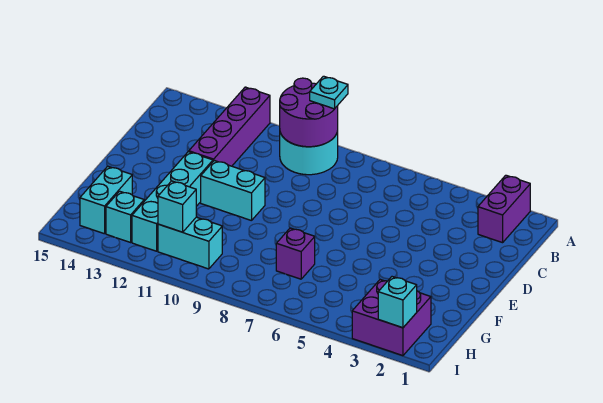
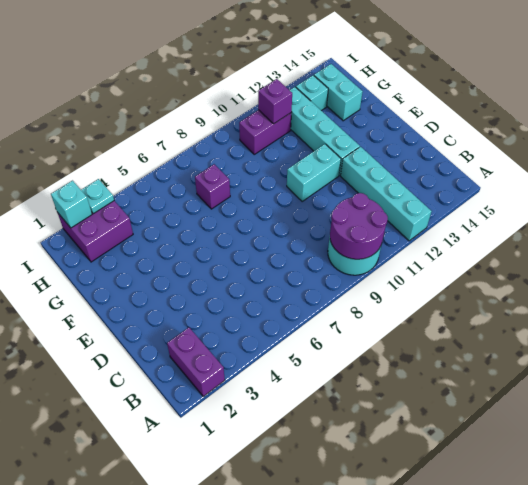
cyan 1x1 plate [310,76,348,109] -> cyan 1x1 plate moved to [81,179,114,214]
purple 1x4 brick [189,87,270,166] -> cyan 1x4 brick [341,147,431,241]
cyan 1x2 brick [158,217,222,269] -> purple 1x2 brick [239,110,291,154]
cyan 1x1 brick [158,181,196,232] -> purple 1x1 brick [258,79,292,124]

